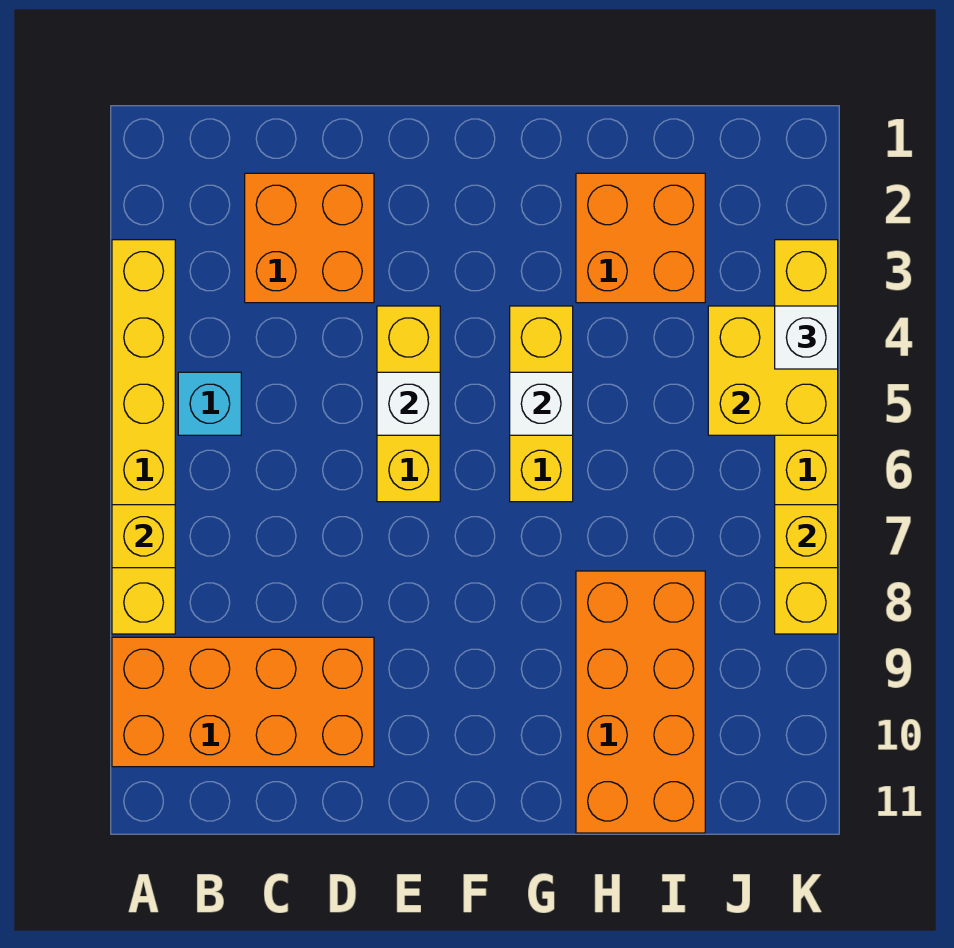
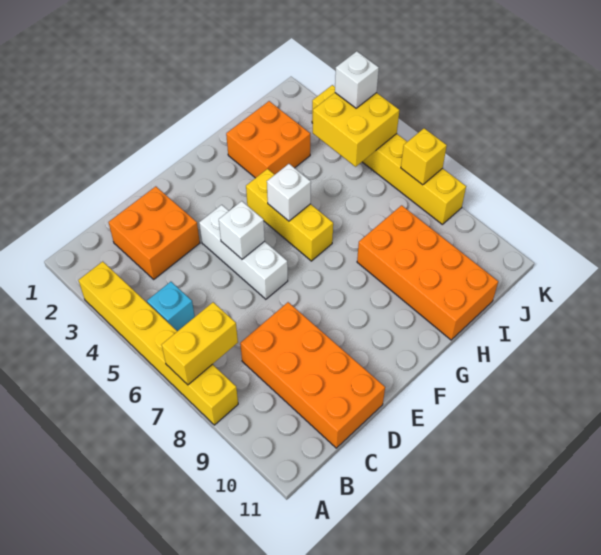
yellow 1x1 brick [112,505,175,568] -> yellow 1x2 brick [162,302,238,385]
orange 2x4 brick [112,637,374,767] -> orange 2x4 brick turned to [240,302,385,448]
yellow 1x3 brick [377,306,440,502] -> white 1x3 brick [199,205,288,299]

